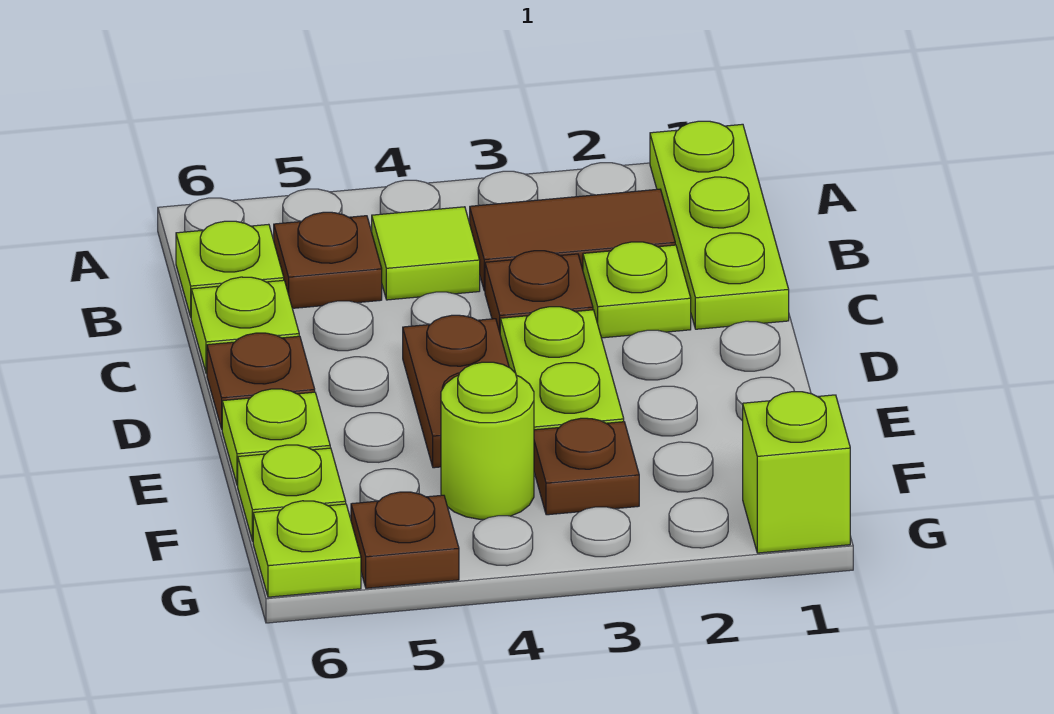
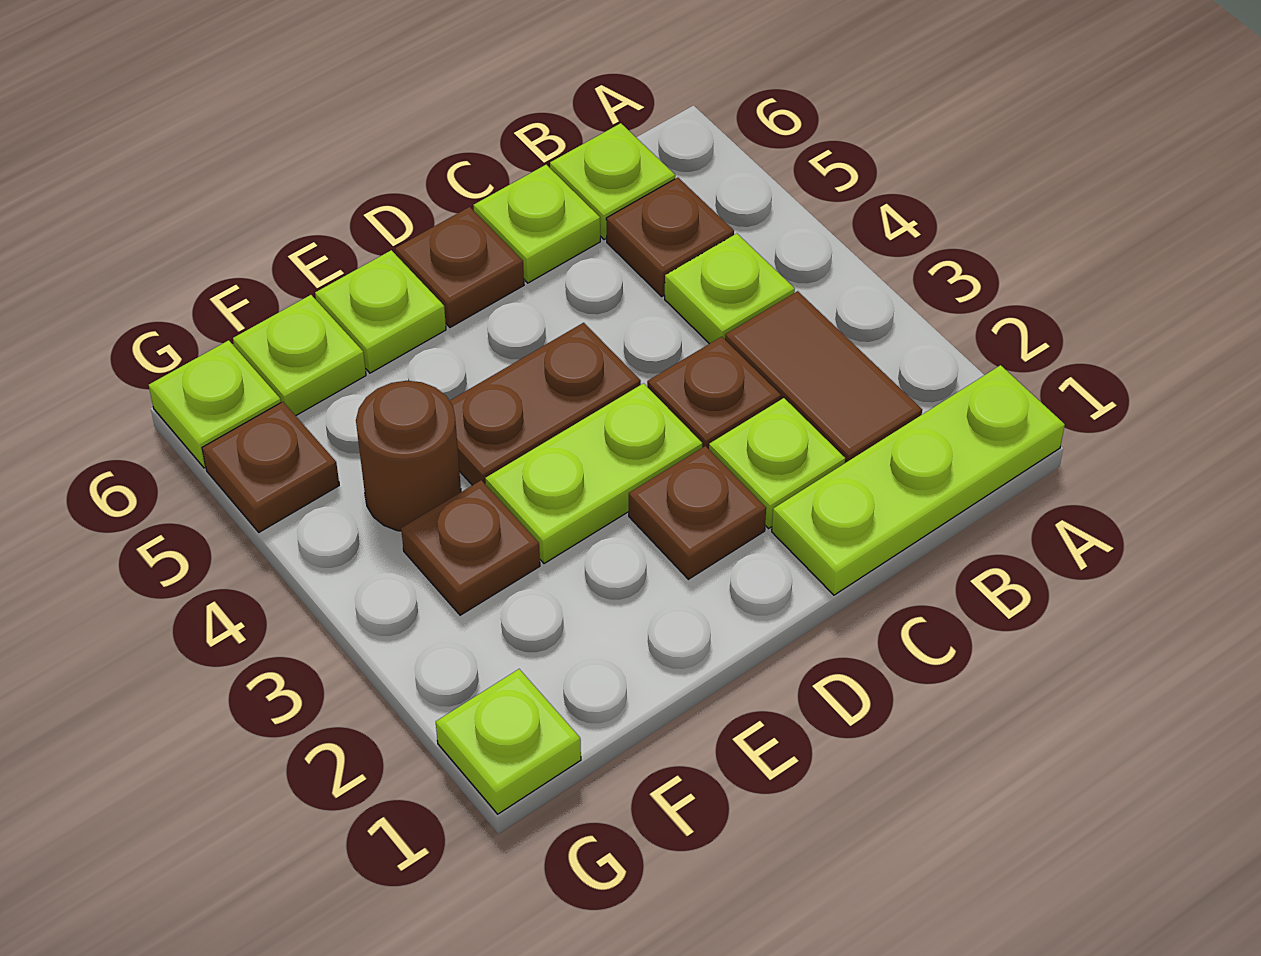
lime 1x1 tile [372,207,480,300] -> lime 1x1 plate [665,234,795,344]
none -> brown 1x1 plate [629,446,766,579]
lime 1x1 round brick [441,362,534,519] -> brown 1x1 round brick [356,381,461,531]
lime 1x1 brick [743,392,850,553] -> lime 1x1 plate [436,669,581,814]

